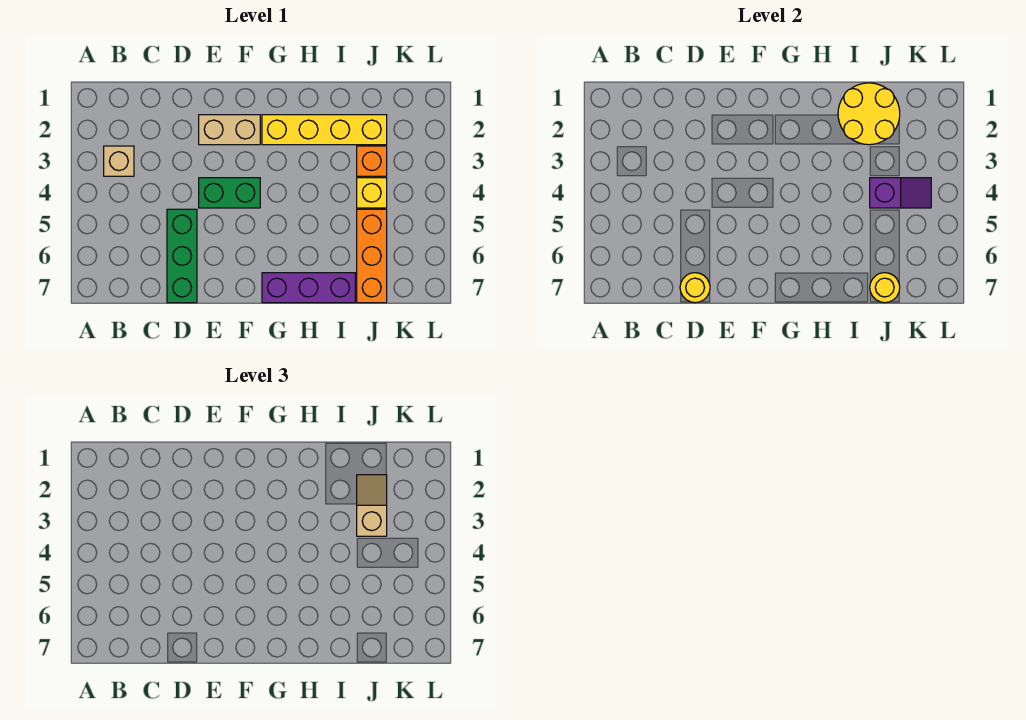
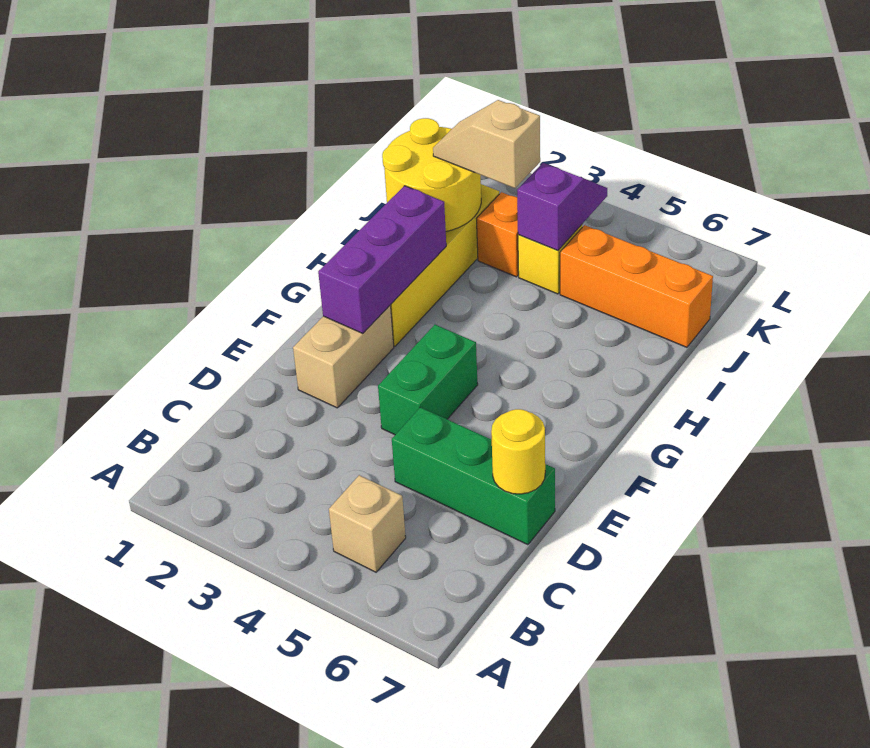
tan 1x1 brick [104,146,134,176] -> tan 1x1 brick moved to [329,475,406,572]
purple 1x3 brick [262,273,355,303] -> purple 1x3 brick moved to [318,186,446,333]
yellow 1x1 round brick [870,273,900,303] -> none

